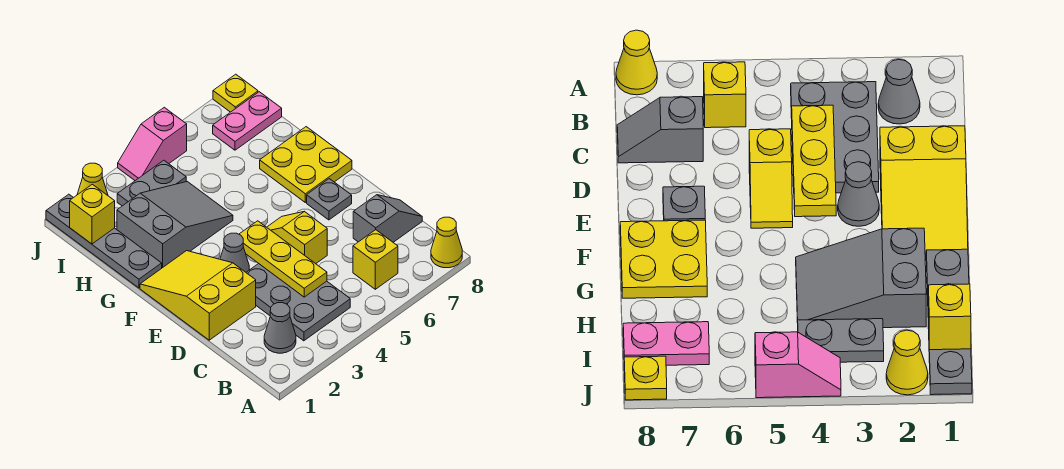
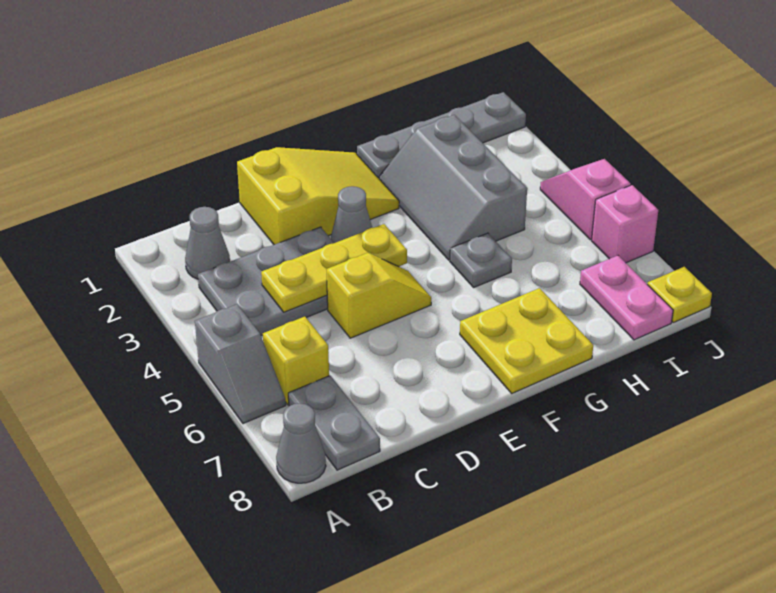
yellow 1x1 cone [431,217,462,268] -> grey 1x1 cone [276,403,326,483]
grey 1x2 slope [353,195,422,242] -> grey 1x2 slope moved to [195,304,286,424]
grey 1x1 plate [307,179,352,220] -> grey 1x1 plate moved to [450,233,512,287]
grey 2x3 slope [117,182,233,268] -> grey 2x3 slope turned to [379,115,527,260]
yellow 1x1 brick [70,184,115,244] -> none
grey 1x2 plate [117,160,186,206] -> grey 1x2 plate moved to [288,376,380,470]
yellow 1x1 cone [77,163,108,195] -> none
none -> pink 1x1 brick [592,185,658,263]

